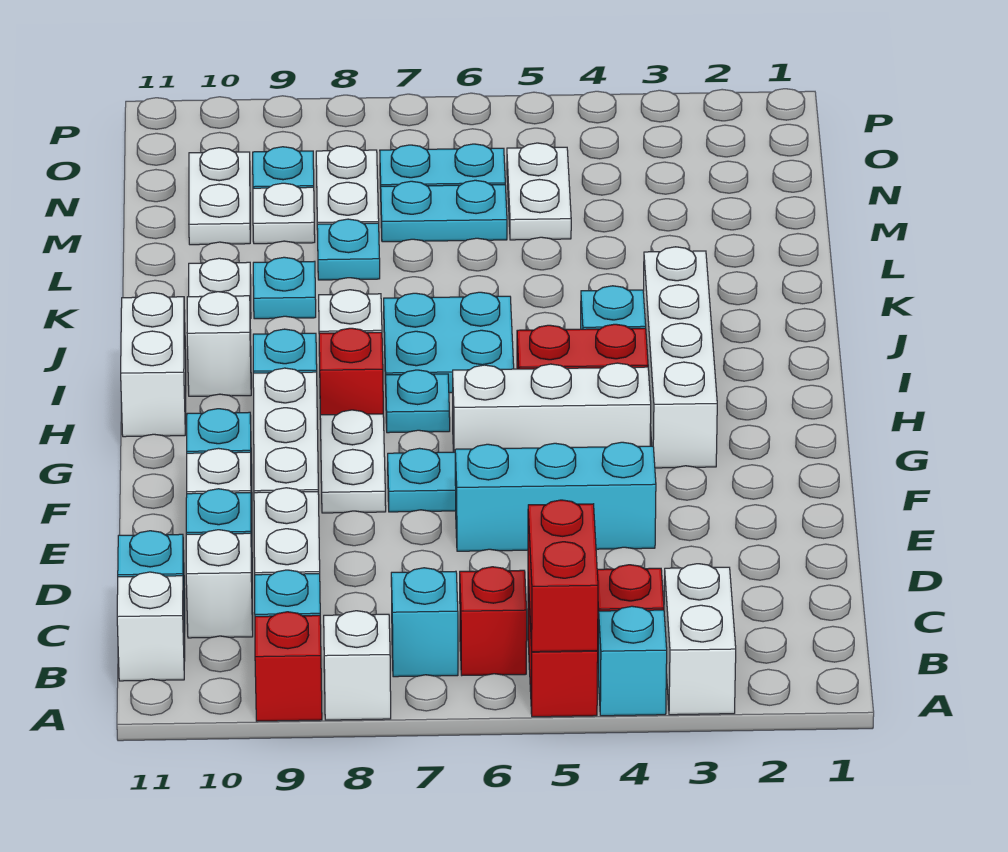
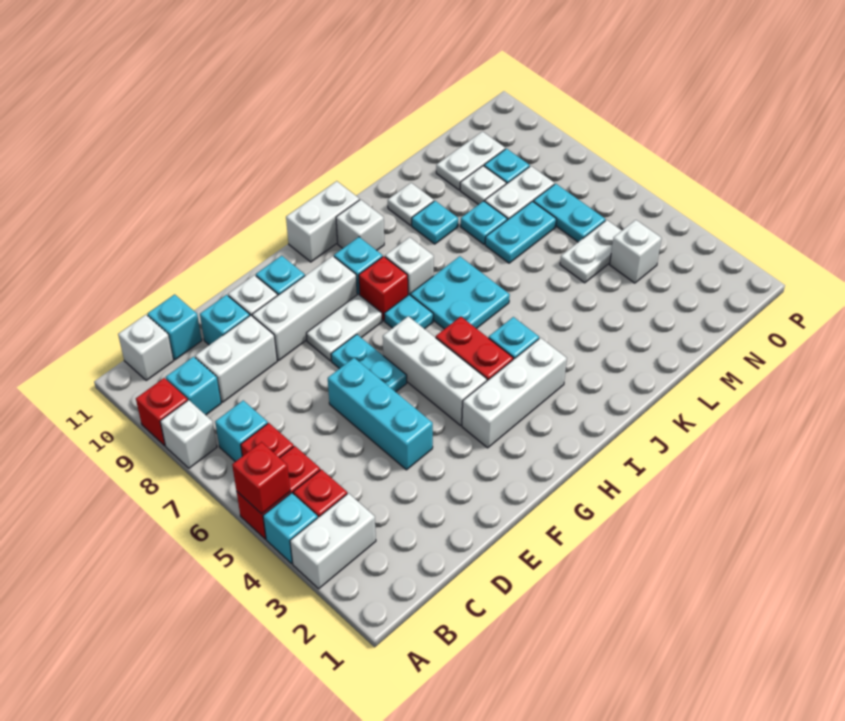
red 1x2 brick [528,500,598,652] -> red 1x1 brick [232,442,290,514]
white 1x1 brick [186,530,253,638] -> white 1x1 brick moved to [610,220,661,283]
white 1x4 brick [643,247,717,468] -> white 1x3 brick [462,338,567,448]
cyan 1x2 plate [381,180,507,242] -> cyan 1x2 plate turned to [485,201,556,263]

